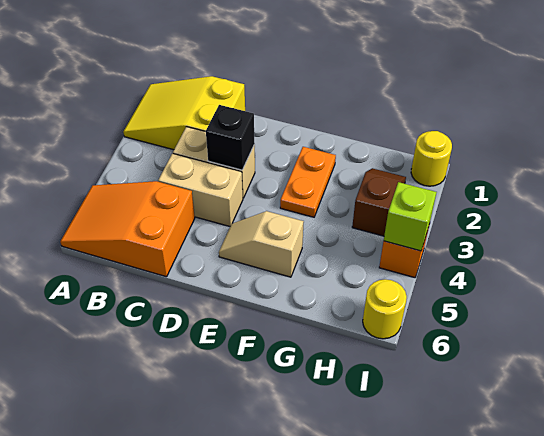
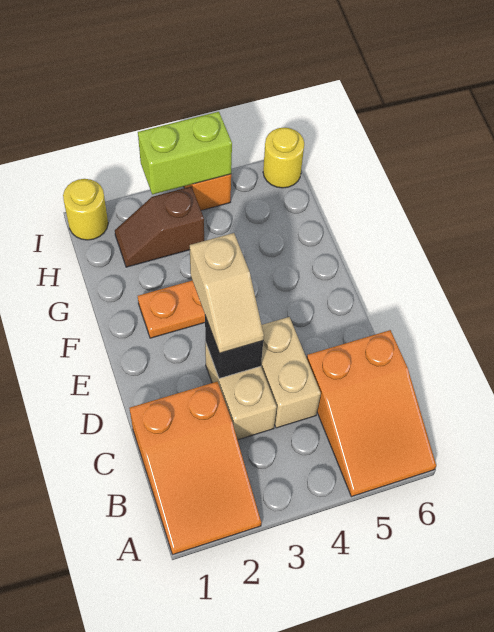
yellow 2x3 slope [123,76,245,150] -> orange 2x3 slope [129,382,261,554]
tan 1x2 slope [219,211,304,277] -> tan 1x2 slope moved to [190,233,264,353]
lime 1x1 brick [384,182,437,251] -> lime 1x2 brick [138,112,232,195]

